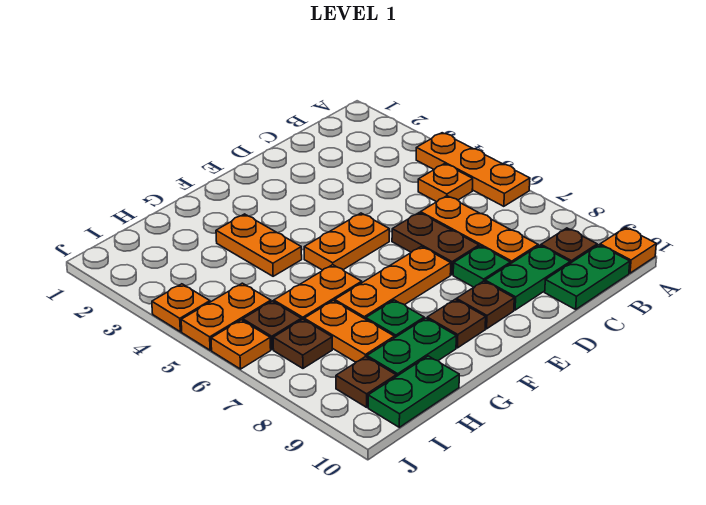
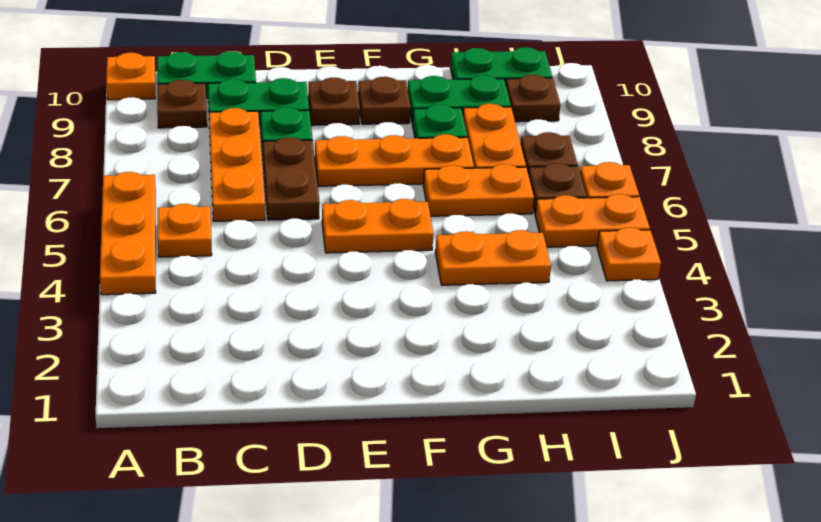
orange 1x2 plate [216,214,302,276] -> orange 1x2 plate turned to [435,230,551,285]

